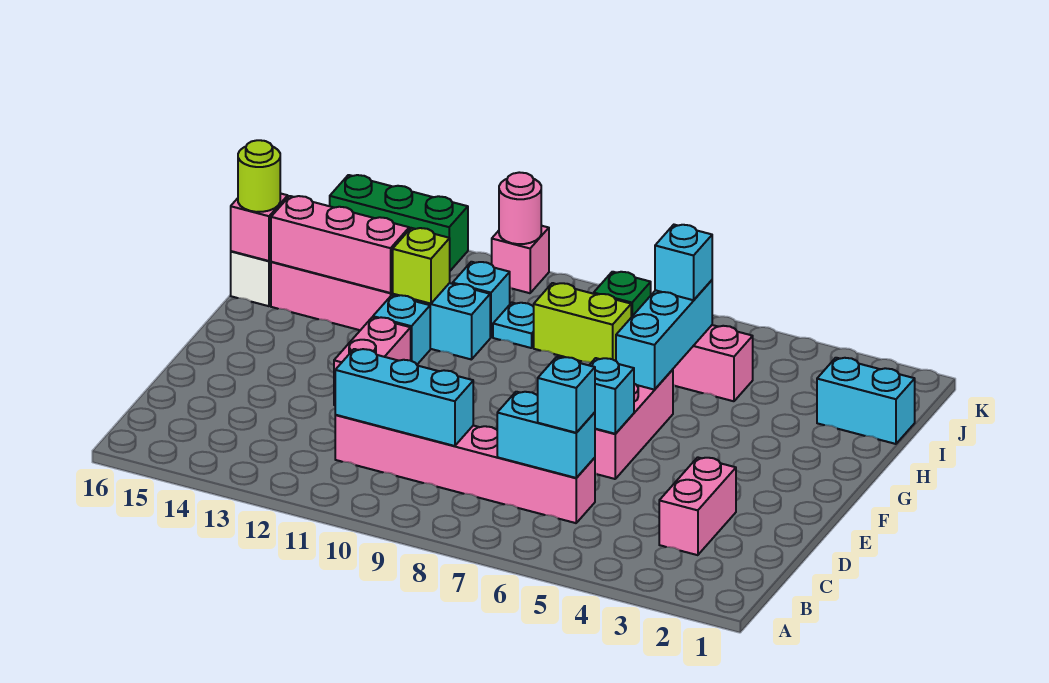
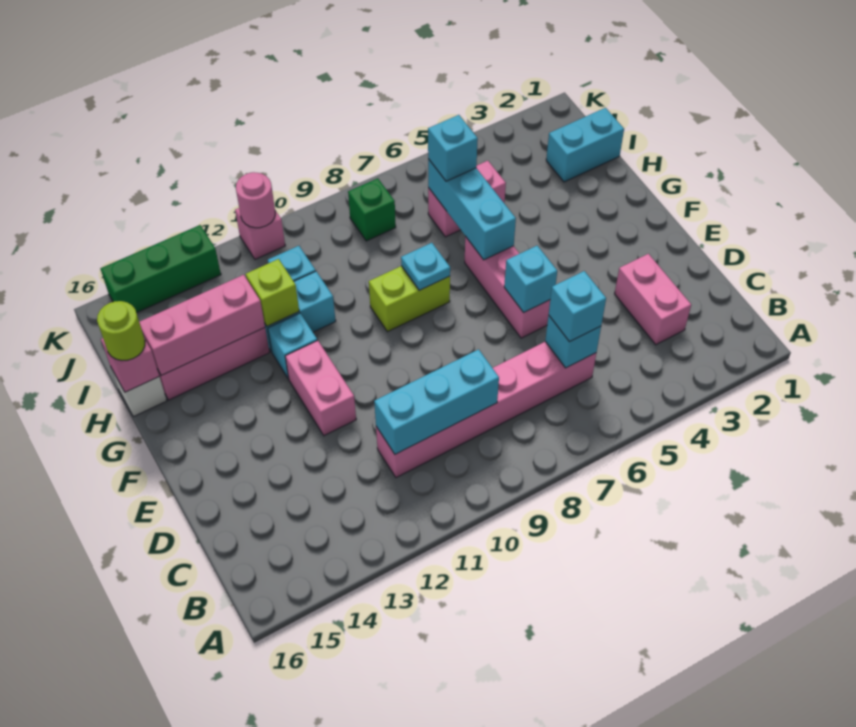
cyan 1x2 brick [497,392,595,478] -> cyan 1x1 brick [545,315,601,368]
lime 1x2 brick [534,283,631,363] -> lime 1x2 brick moved to [369,266,450,332]
cyan 1x1 plate [493,303,534,348] -> cyan 1x1 plate moved to [401,243,450,290]

